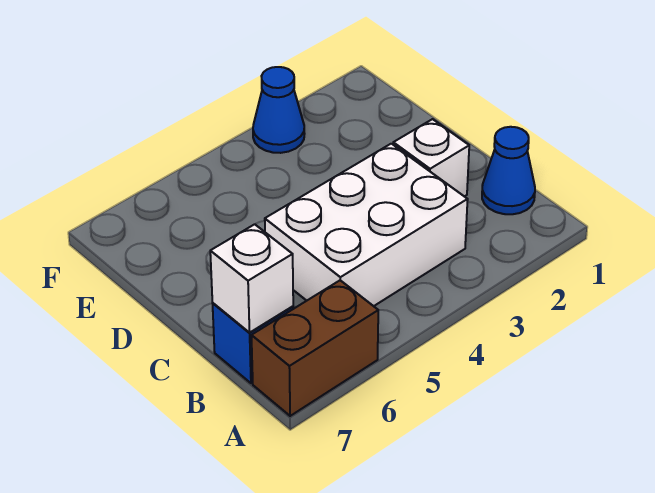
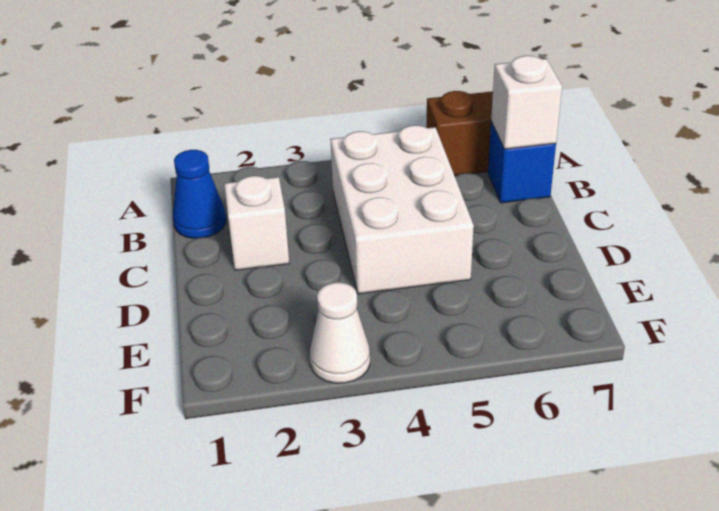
white 2x3 brick [265,144,468,306] -> white 2x3 brick turned to [331,125,474,294]
blue 1x1 cone [253,67,305,153] -> white 1x1 cone [310,282,370,383]

